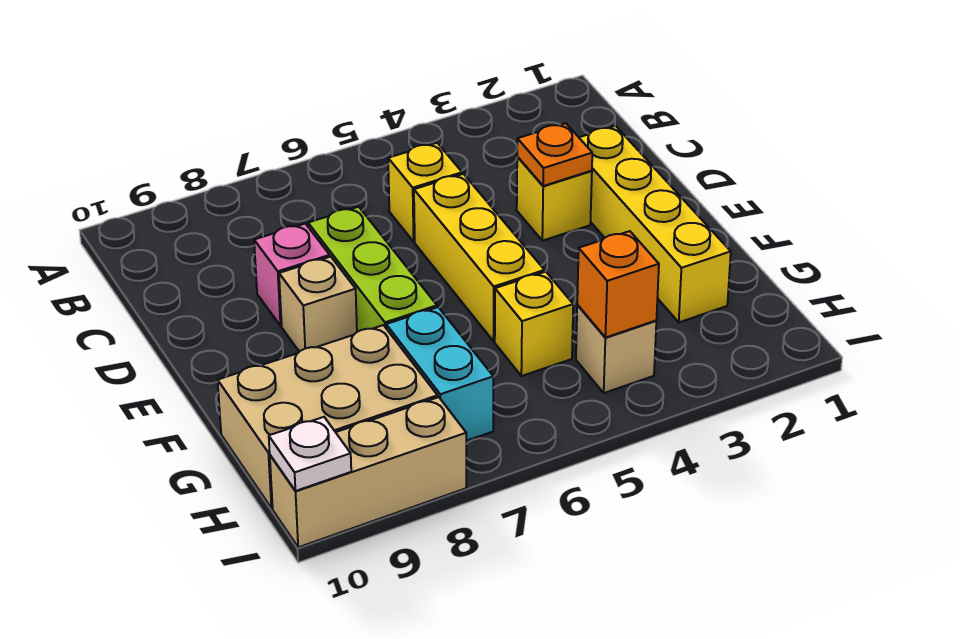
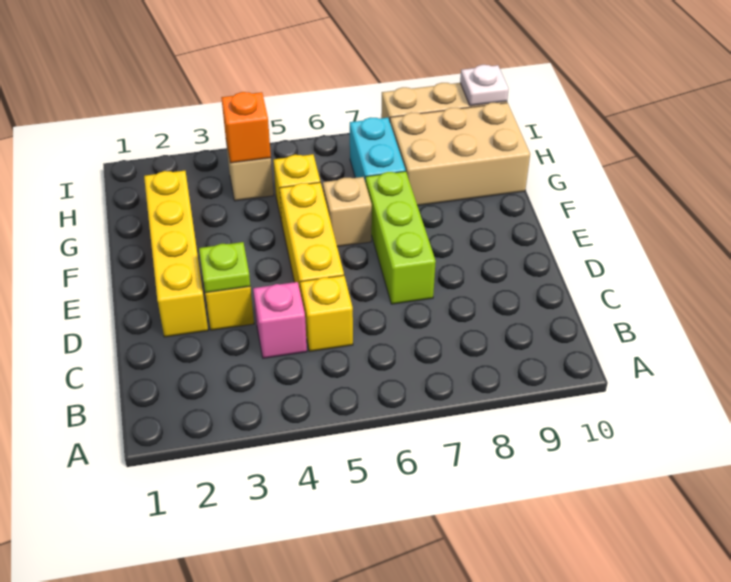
orange 1x1 plate [517,123,592,186] -> lime 1x1 plate [199,242,250,293]
pink 1x1 brick [254,224,330,326] -> pink 1x1 brick moved to [253,282,307,358]
tan 1x1 brick [279,257,357,352] -> tan 1x1 brick moved to [323,177,372,247]

